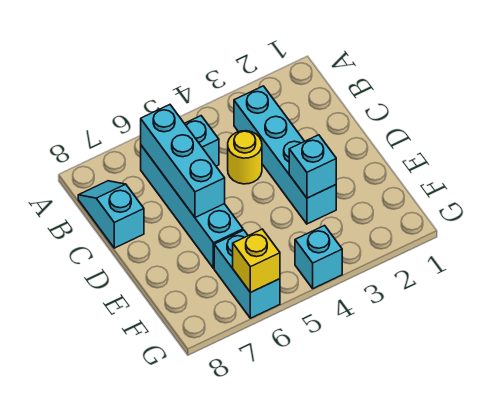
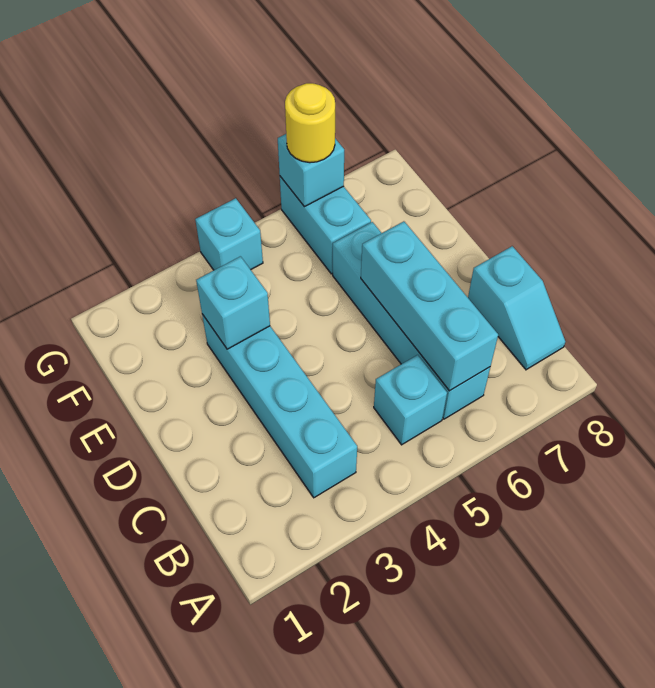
yellow 1x1 round brick [228,131,262,184] -> yellow 1x1 round brick moved to [285,83,335,163]
yellow 1x1 brick [233,229,280,292] -> cyan 1x1 brick [278,134,344,207]

